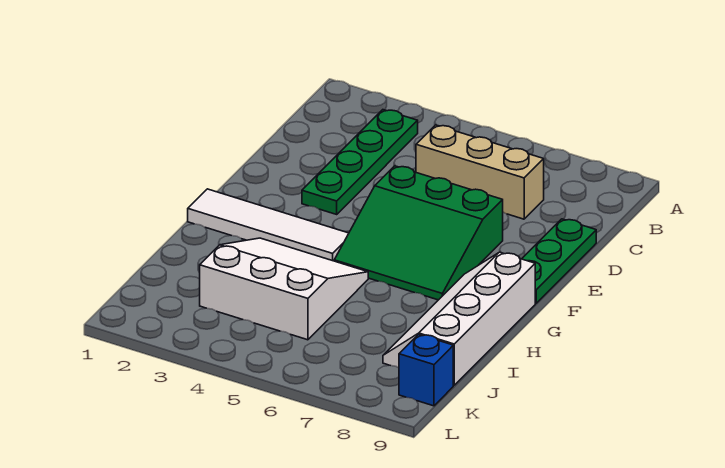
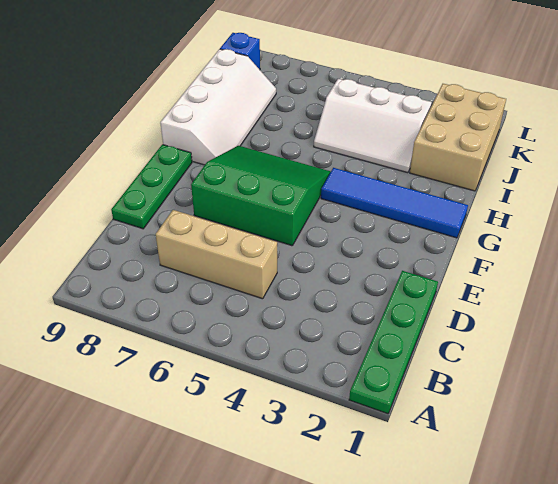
green 1x4 plate [302,110,418,214] -> green 1x4 plate moved to [349,271,438,414]
white 1x4 tile [188,189,349,261] -> blue 1x4 tile [321,168,468,238]
white 3x3 slope [200,238,368,340] -> white 2x3 slope [314,79,432,173]
none -> tan 2x3 brick [410,84,506,191]

